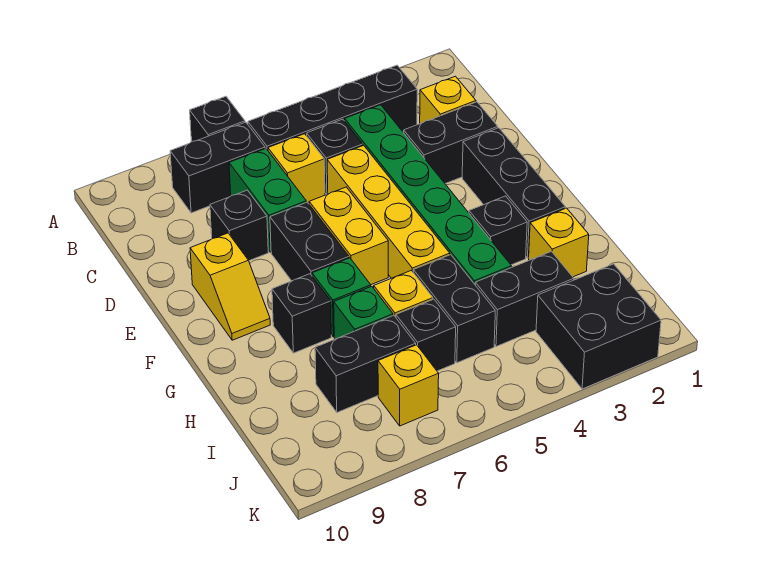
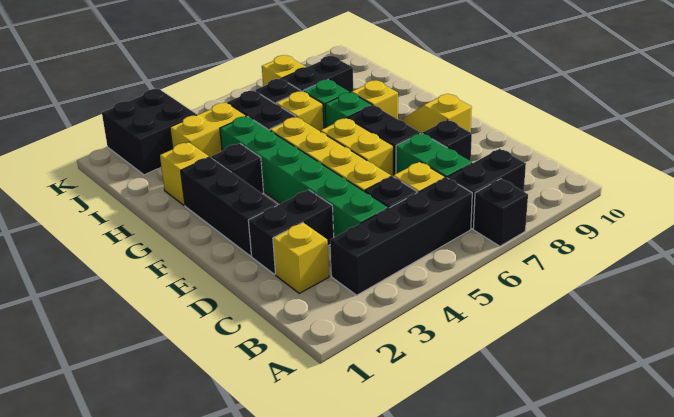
black 1x1 brick [272,274,331,353] -> yellow 1x1 brick [352,81,398,119]
black 1x2 brick [475,251,574,347] -> yellow 1x2 brick [170,103,246,157]

